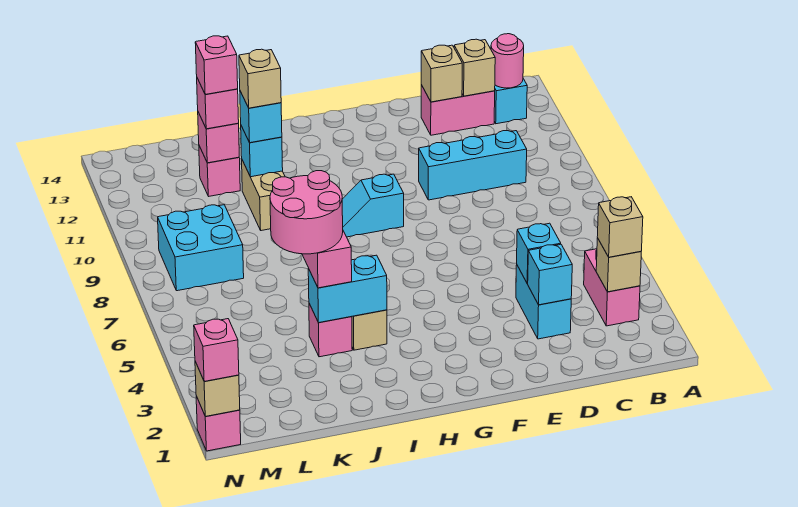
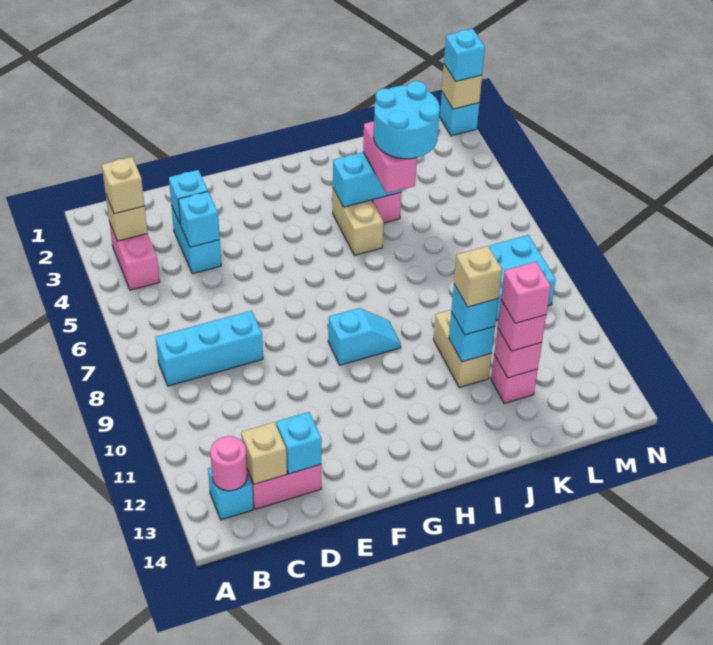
cyan 1x3 brick [419,131,527,200] -> cyan 1x3 brick moved to [156,311,263,386]
tan 1x1 brick [421,45,462,102] -> cyan 1x1 brick [276,412,322,474]
pink 2x2 round brick [270,171,343,254] -> cyan 2x2 round brick [374,81,440,159]
pink 1x1 brick [196,396,241,451] -> cyan 1x1 brick [440,92,479,136]
pink 1x1 brick [194,319,239,381] -> cyan 1x1 brick [444,29,485,82]

